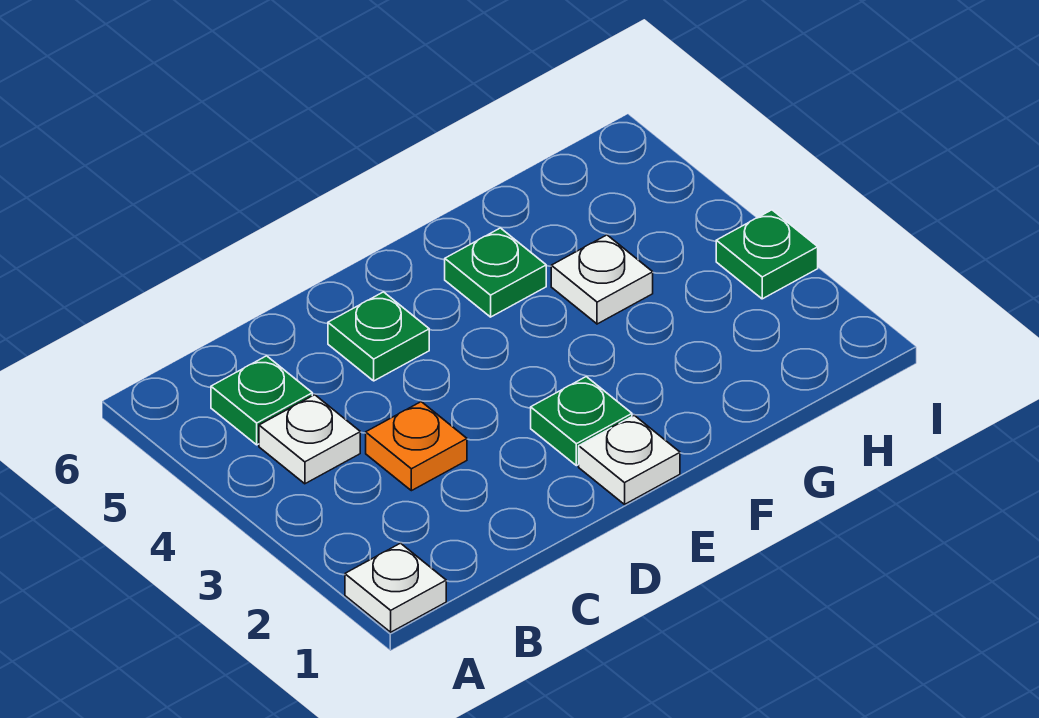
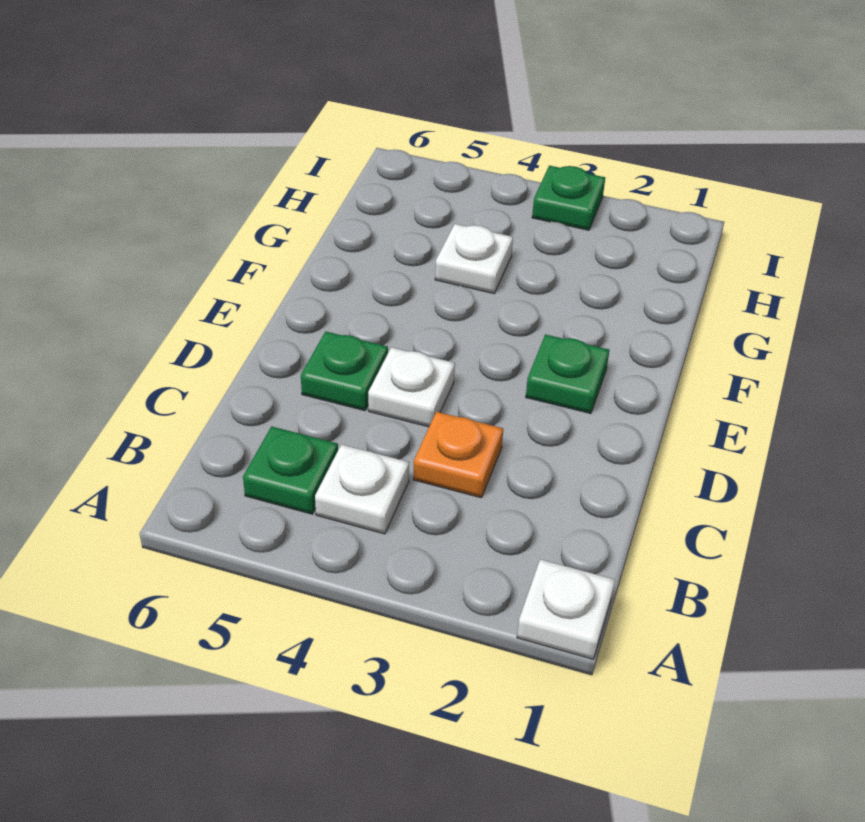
white 1x1 plate [579,415,680,504] -> white 1x1 plate moved to [368,347,455,427]
green 1x1 plate [445,228,546,317] -> none

